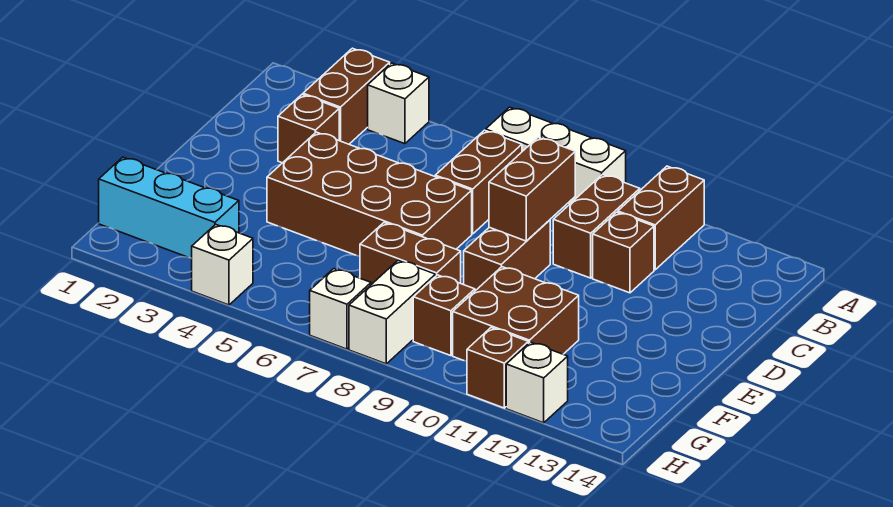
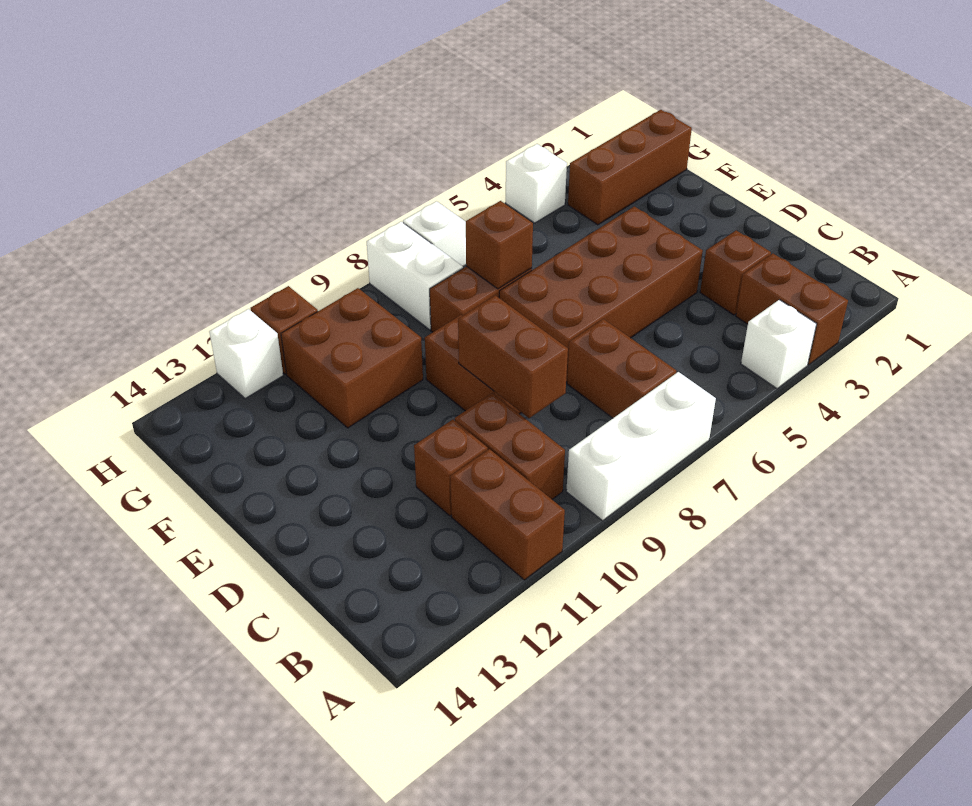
cyan 1x3 brick [99,157,239,259] -> brown 1x3 brick [568,110,692,225]
brown 1x1 brick [413,275,475,356] -> brown 1x1 brick moved to [466,201,533,289]

